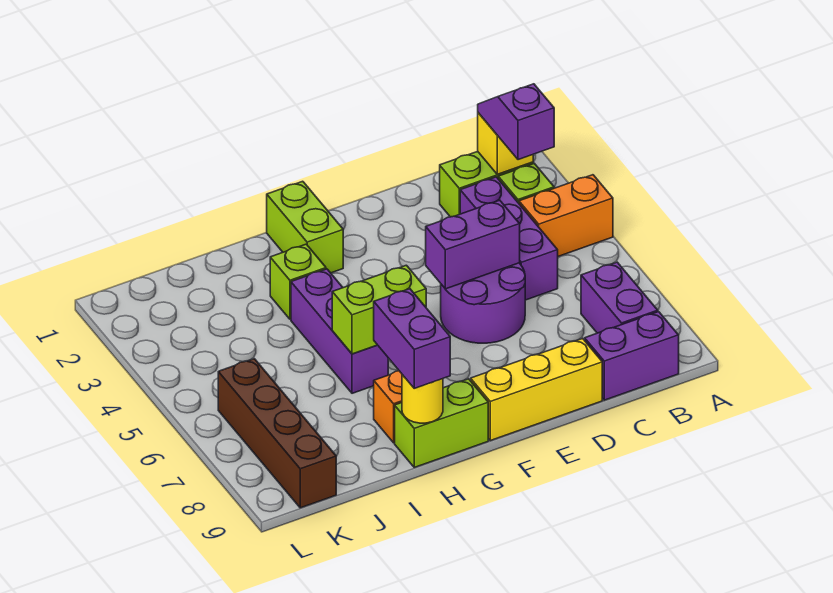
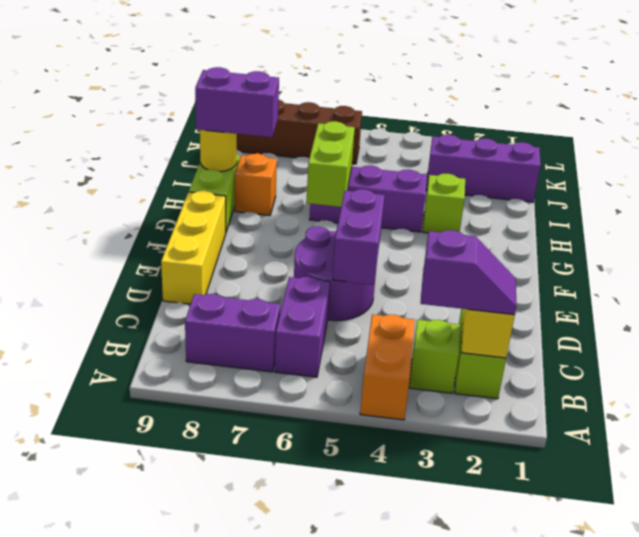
purple 1x2 brick [585,312,679,400] -> purple 1x2 brick moved to [275,277,330,377]
purple 1x3 brick [460,177,558,300] -> purple 1x3 brick moved to [426,135,541,202]
lime 1x2 brick [267,181,343,273] -> none

